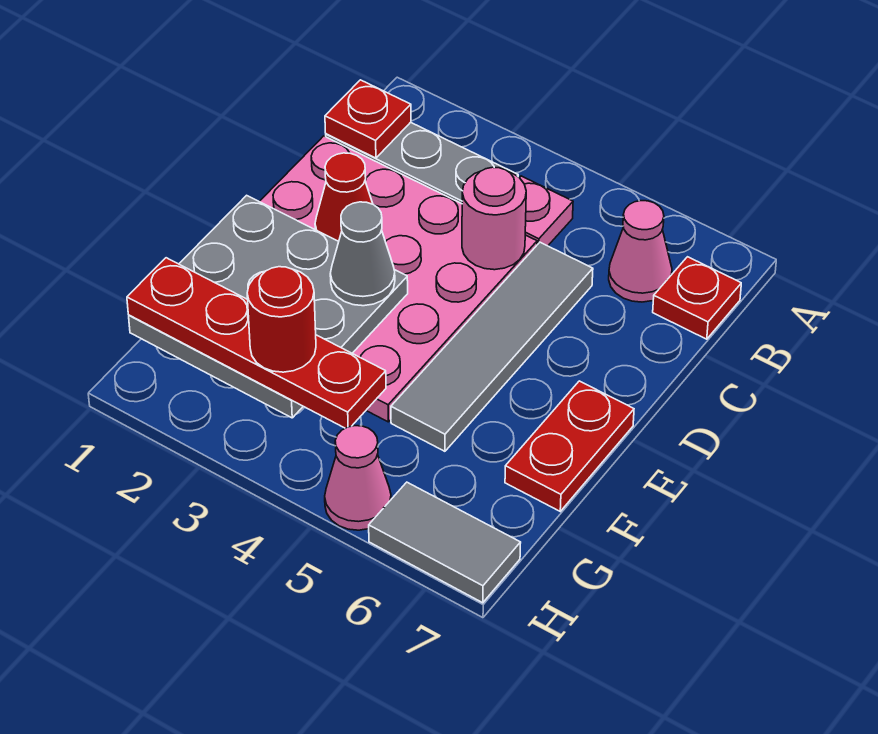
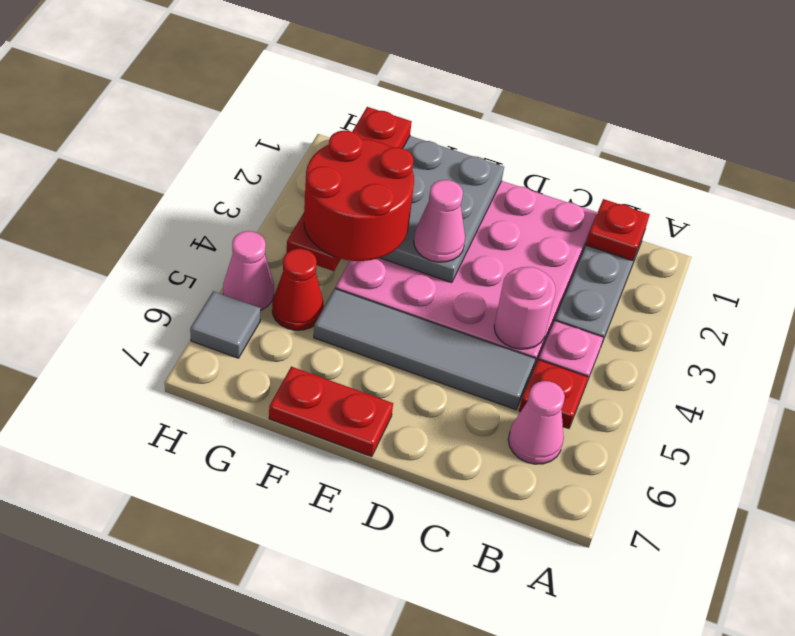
red 1x1 plate [653,257,741,339] -> red 1x1 plate moved to [519,359,588,428]
red 1x1 cone [315,153,373,241] -> red 1x1 cone moved to [272,249,324,330]
grey 1x1 cone [330,202,395,306] -> pink 1x1 cone [414,180,465,262]
red 1x1 round brick [247,267,316,372] -> red 2x2 round brick [304,131,414,261]
grey 1x2 tile [369,482,521,603] -> grey 1x1 tile [190,291,261,358]

